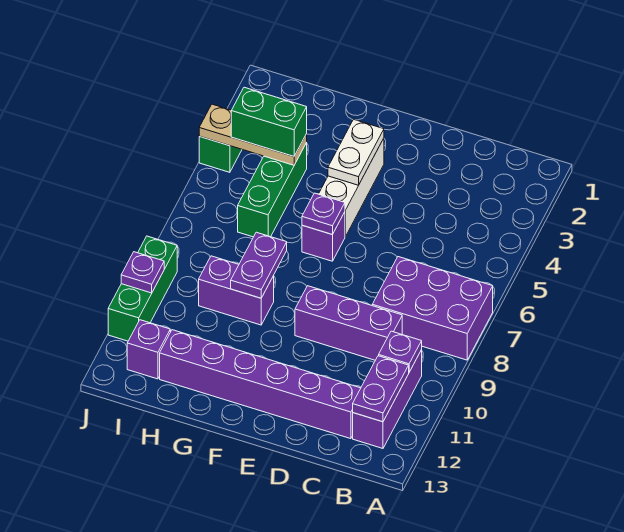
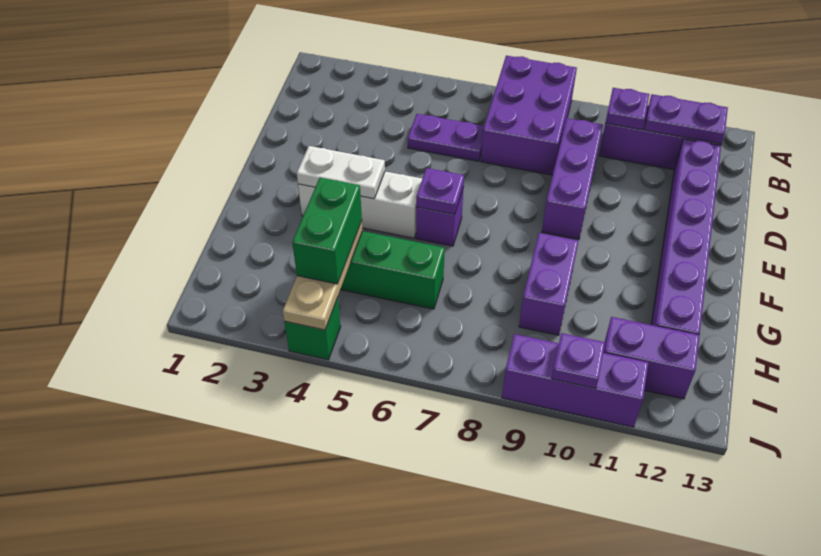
purple 1x2 plate [231,232,287,298] -> purple 1x2 plate moved to [408,114,484,161]
purple 1x1 brick [127,320,170,379] -> purple 1x2 brick [603,317,700,399]
green 1x3 brick [108,236,177,341] -> purple 1x3 brick [502,334,648,427]

